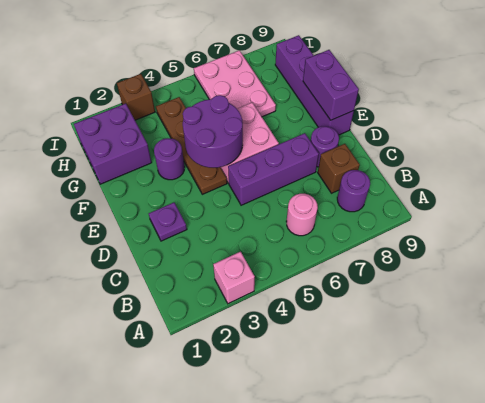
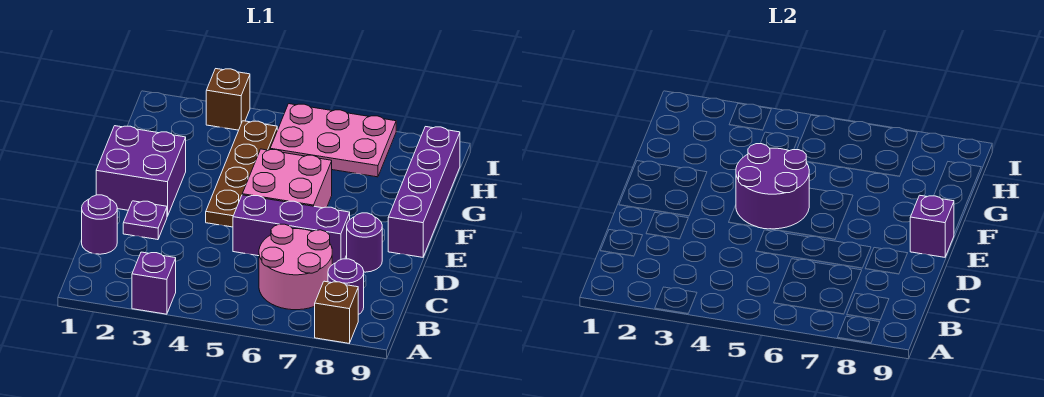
pink 1x1 brick [213,252,255,304] -> purple 1x1 brick [132,252,176,314]
pink 1x1 round brick [286,194,318,236] -> pink 2x2 round brick [259,224,332,310]
brown 1x1 brick [318,144,360,193] -> brown 1x1 brick moved to [315,281,358,343]
purple 1x2 brick [303,50,359,120] -> purple 1x1 brick [910,195,954,257]
purple 1x1 round brick [154,138,185,180] -> purple 1x1 round brick moved to [82,195,117,254]
purple 2x2 brick [74,103,152,184] -> purple 2x2 brick moved to [96,126,186,216]
pink 2x3 plate [194,50,276,117] -> pink 2x3 plate turned to [270,104,396,177]

